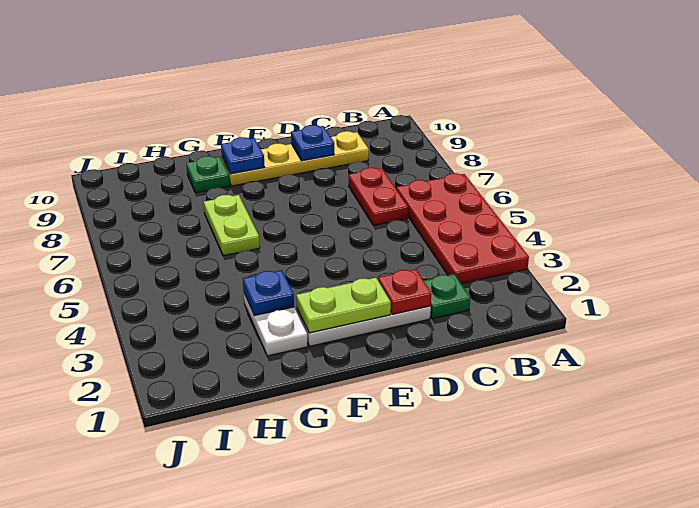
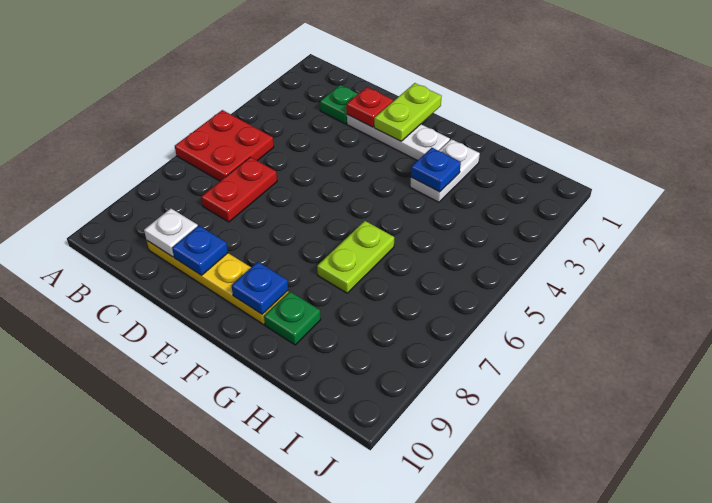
red 2x4 plate [396,173,529,284] -> red 2x2 plate [175,110,274,181]
none -> white 1x1 plate [144,209,198,257]
lime 1x2 plate [296,278,391,333] -> lime 1x2 plate turned to [374,83,442,141]

